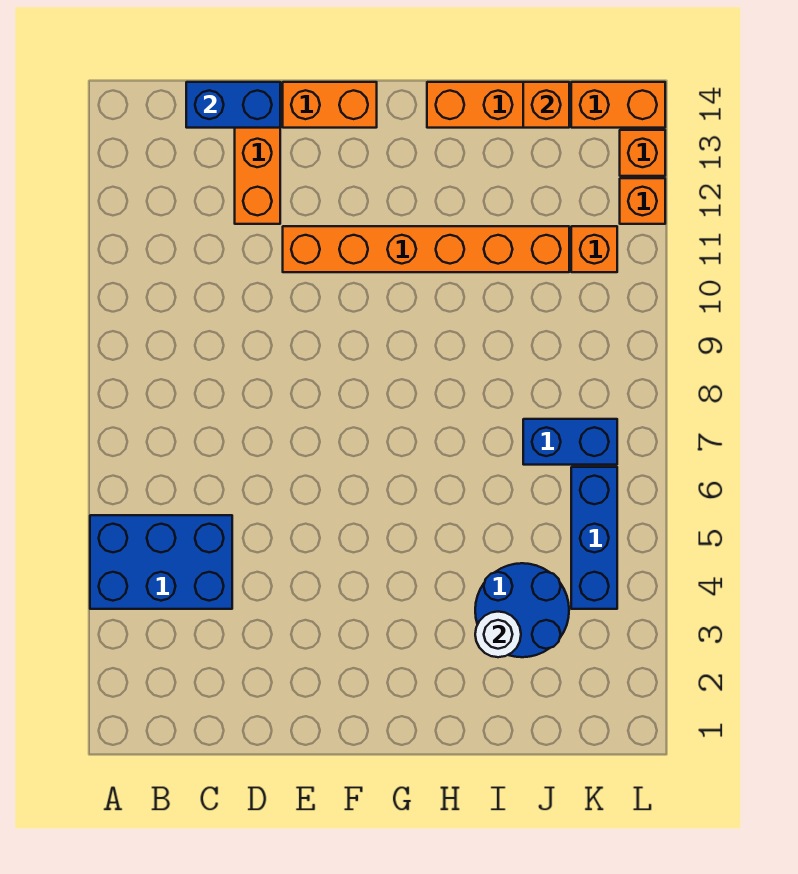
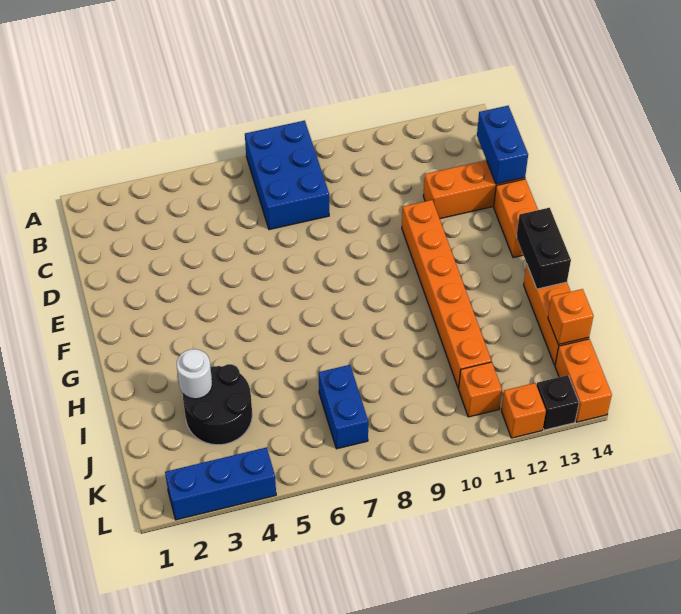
blue 2x3 brick [90,515,232,609] -> blue 2x3 brick moved to [245,121,329,230]
none -> black 1x2 brick [516,208,571,289]
blue 2x2 round brick [475,563,569,657] -> black 2x2 round brick [183,364,252,445]
blue 1x3 brick [571,467,617,609] -> blue 1x3 brick moved to [165,447,276,520]
orange 1x1 brick [620,130,665,176] -> black 1x1 brick [537,375,579,430]

